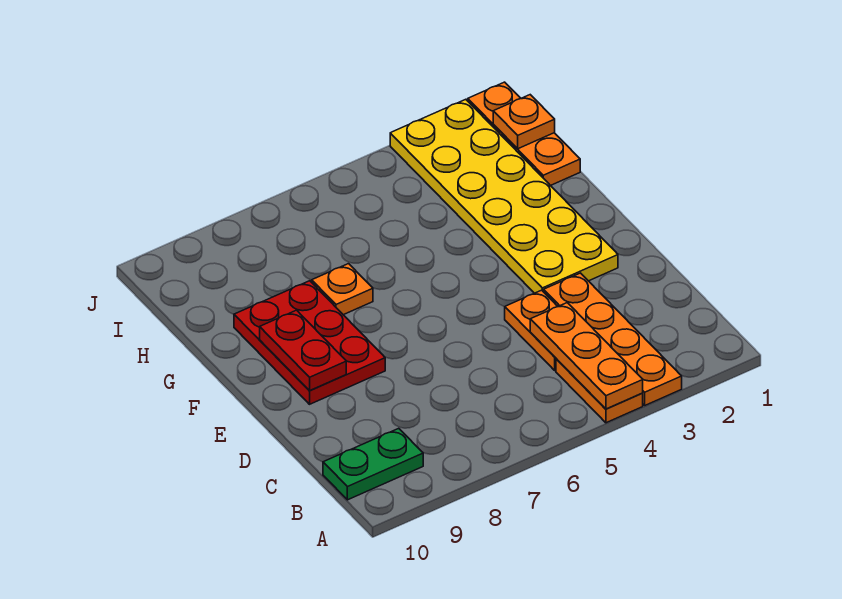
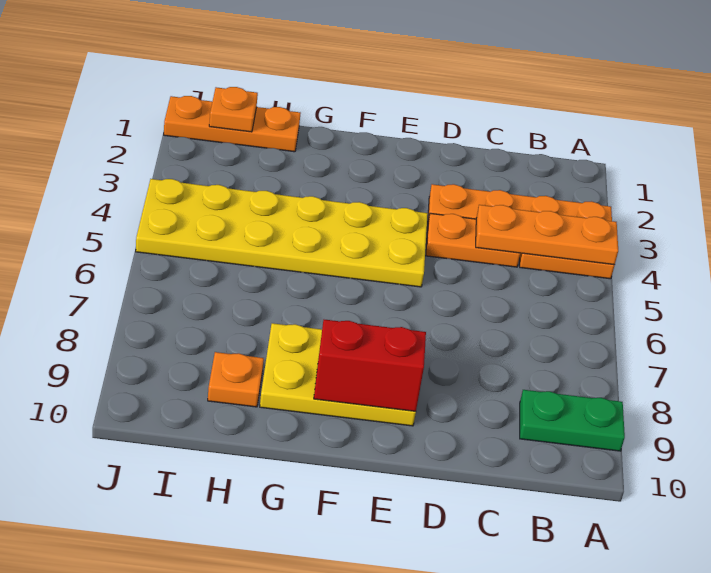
green 1x2 plate [323,428,423,500] -> green 1x2 plate turned to [520,390,625,451]
yellow 2x6 plate [390,99,618,293] -> yellow 2x6 plate moved to [136,179,428,287]
red 2x3 plate [234,281,385,404] -> yellow 2x3 plate [260,323,416,426]
red 1x2 plate [260,310,346,391] -> red 1x2 brick [314,320,426,411]
orange 1x1 plate [312,264,373,315] -> orange 1x1 plate moved to [208,352,264,407]

